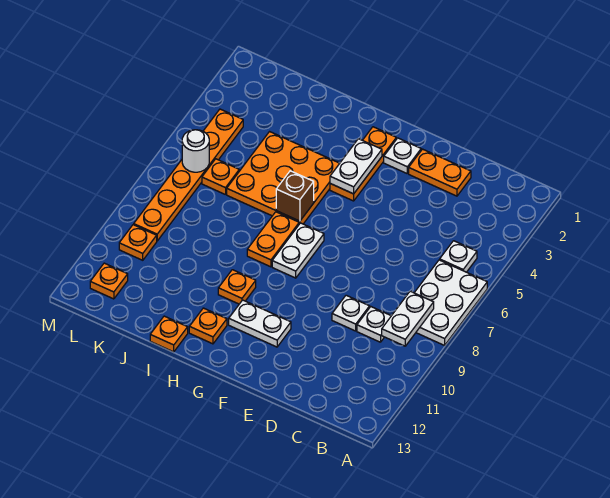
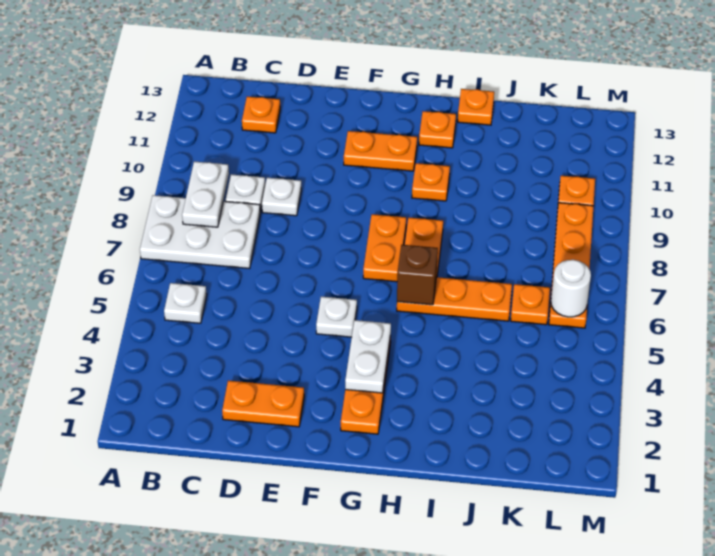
white 2x3 plate [414,260,487,345] -> white 2x3 plate turned to [140,195,260,268]
white 1x1 plate [384,138,421,173] -> white 1x1 plate moved to [316,297,357,337]
white 1x2 plate [229,300,291,347] -> orange 1x2 plate [344,131,417,171]
white 1x2 plate [272,223,324,278] -> orange 1x2 plate [363,214,406,282]
orange 3x3 plate [227,132,340,224] -> orange 1x3 plate [397,277,512,321]
orange 1x6 plate [134,109,243,241] -> orange 1x4 plate [549,203,594,328]
orange 1x1 plate [90,263,128,299] -> orange 1x1 plate moved to [242,97,280,133]

